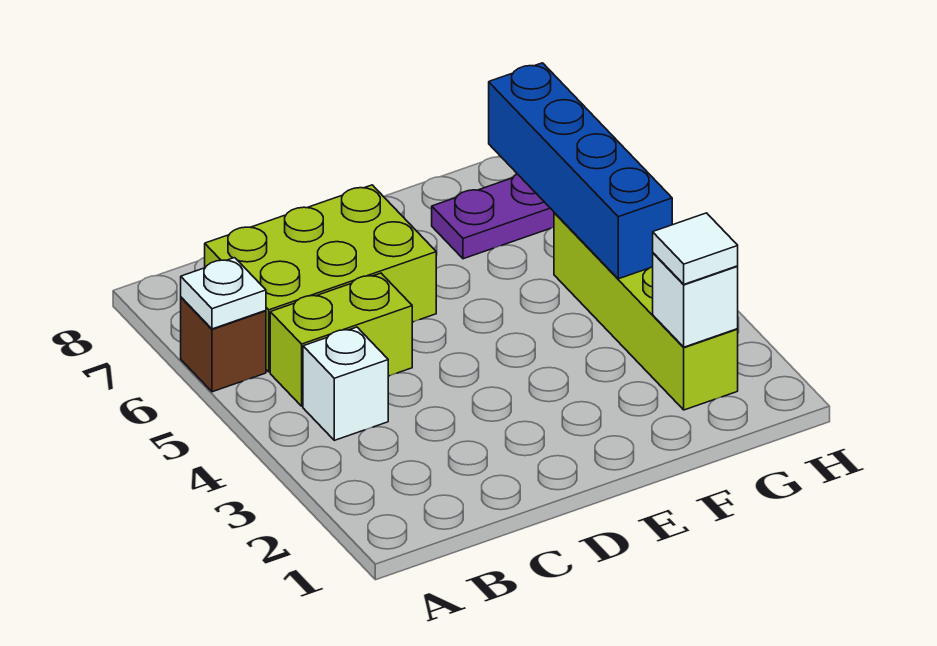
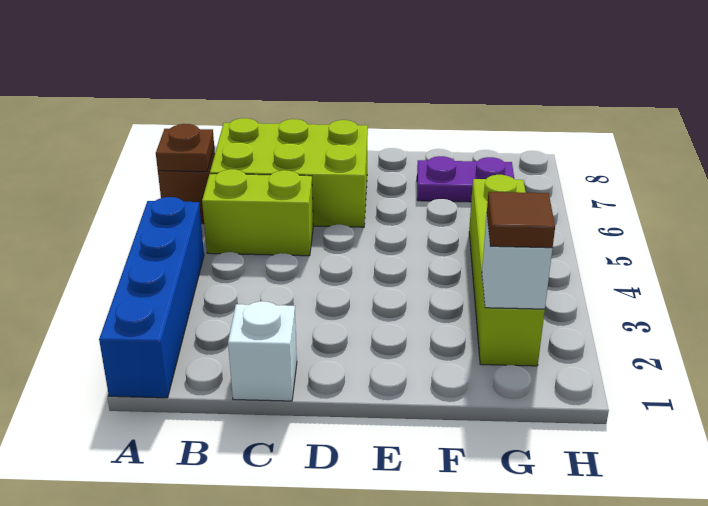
white 1x1 plate [181,258,266,329] -> brown 1x1 plate [156,124,214,172]
white 1x1 brick [303,327,388,440] -> white 1x1 brick moved to [228,301,297,401]
white 1x1 tile [653,213,738,284] -> brown 1x1 tile [487,192,555,248]
blue 1x4 brick [489,63,672,279] -> blue 1x4 brick moved to [99,197,204,398]

